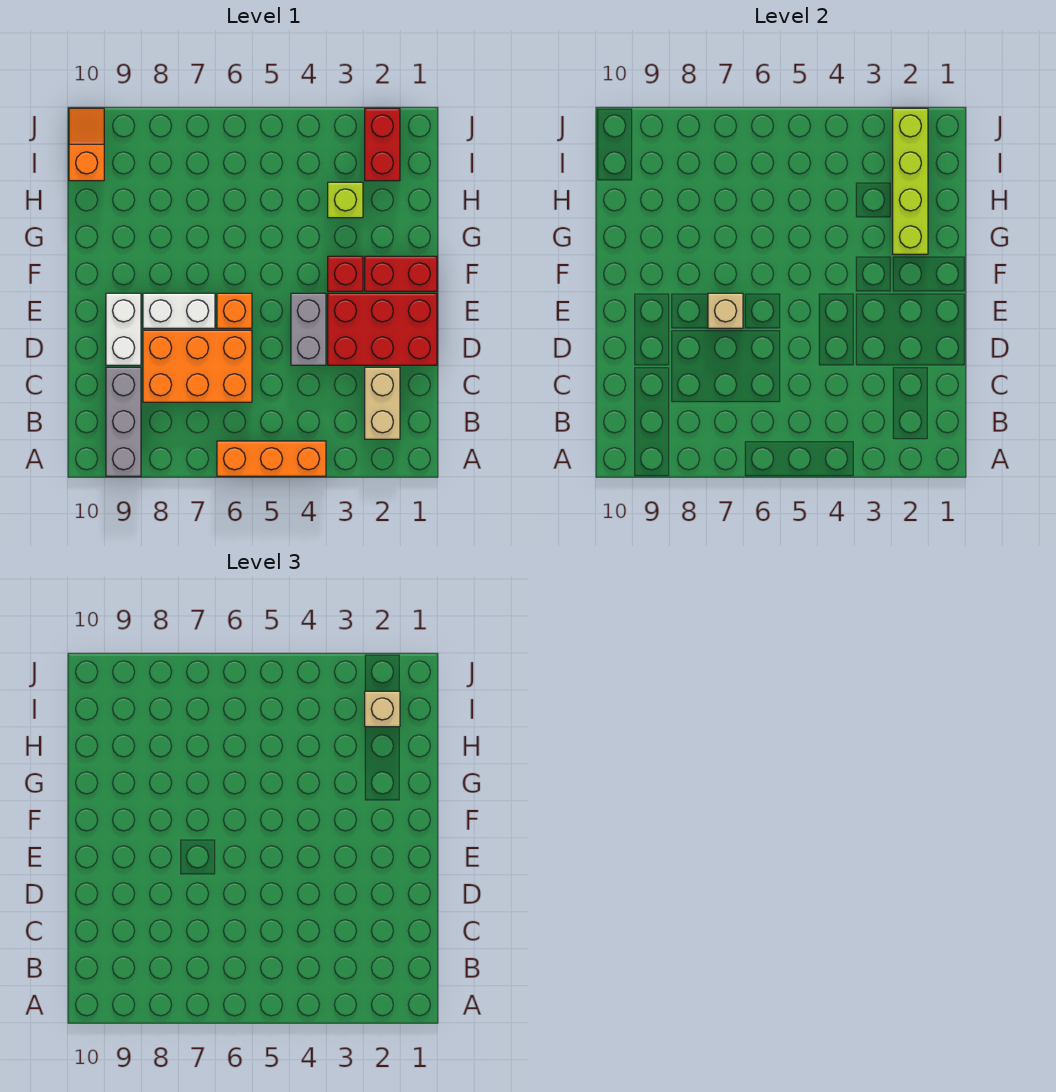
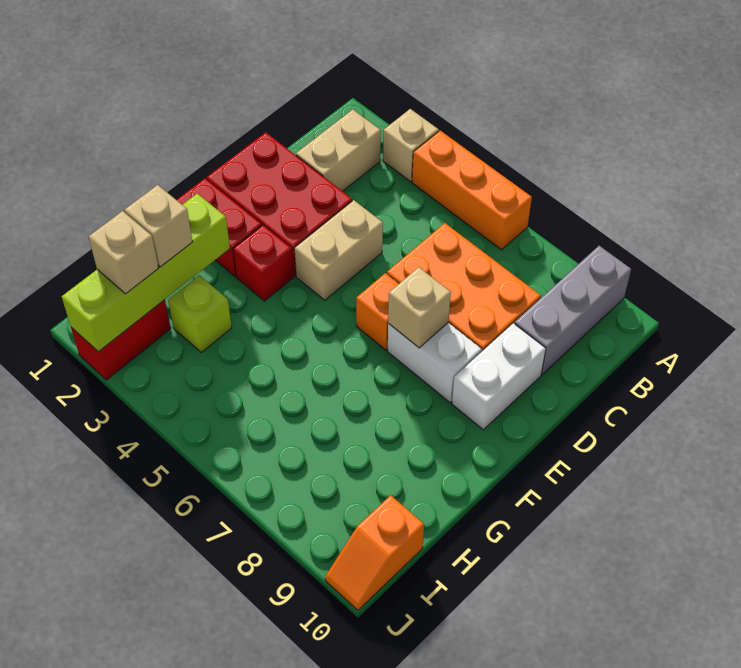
none -> tan 1x1 brick [383,109,439,182]
grey 1x2 brick [291,293,326,365] -> tan 1x2 brick [294,200,383,300]
none -> tan 1x1 brick [125,185,193,267]

